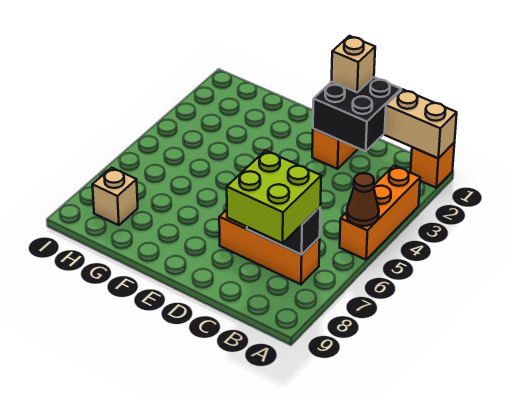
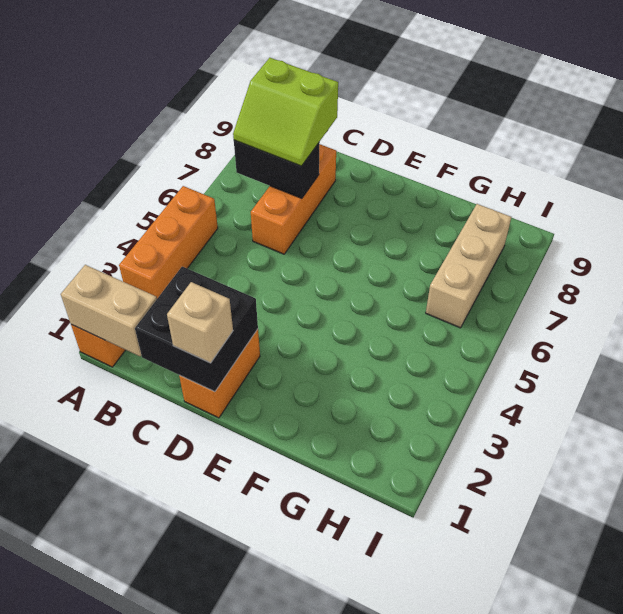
brown 1x1 cone [347,173,379,226] -> none
orange 1x3 brick [219,210,320,284] -> orange 1x3 brick turned to [251,144,336,254]
lime 2x2 brick [227,151,321,243] -> lime 2x2 slope [233,58,338,166]
tan 1x1 brick [92,168,138,225] -> tan 1x3 brick [426,204,511,328]

